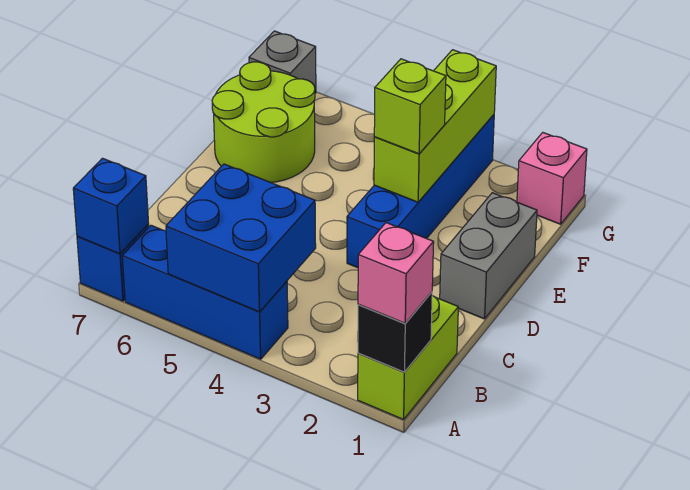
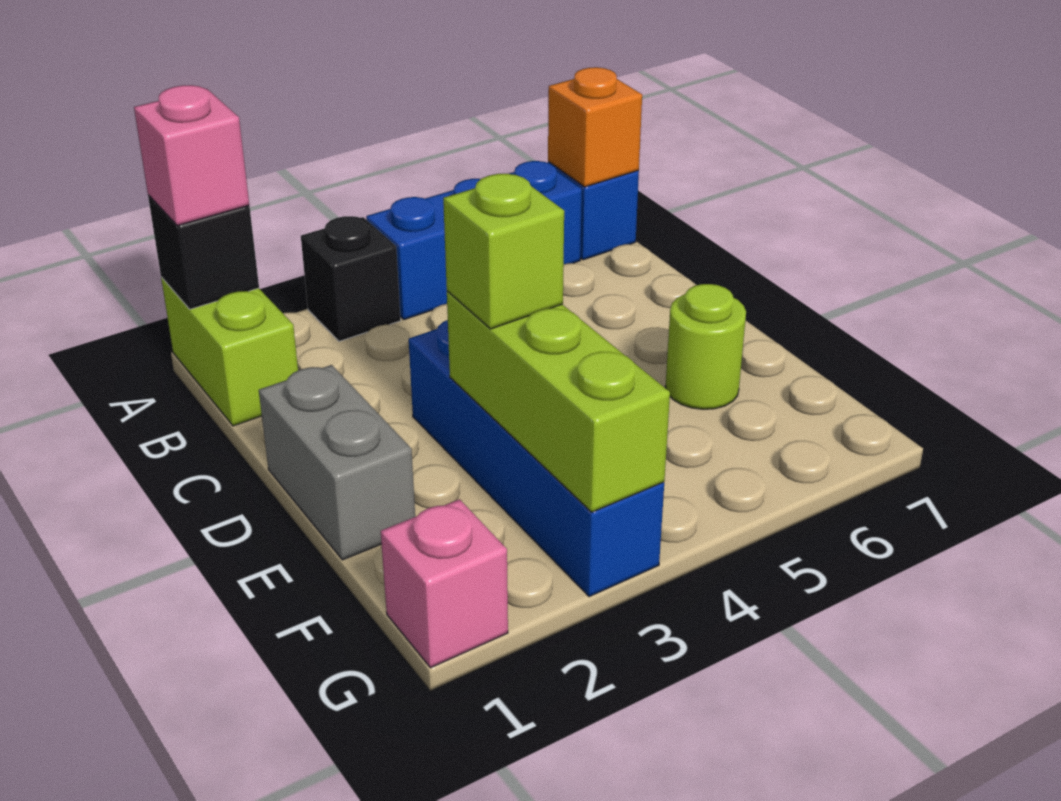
none -> black 1x1 brick [301,216,401,341]
blue 2x2 brick [166,164,316,312] -> none
blue 1x1 brick [73,158,149,254] -> orange 1x1 brick [548,67,642,187]
lime 2x2 round brick [212,62,315,183] -> lime 1x1 round brick [665,284,746,409]
grey 1x1 brick [249,31,316,93] -> none

